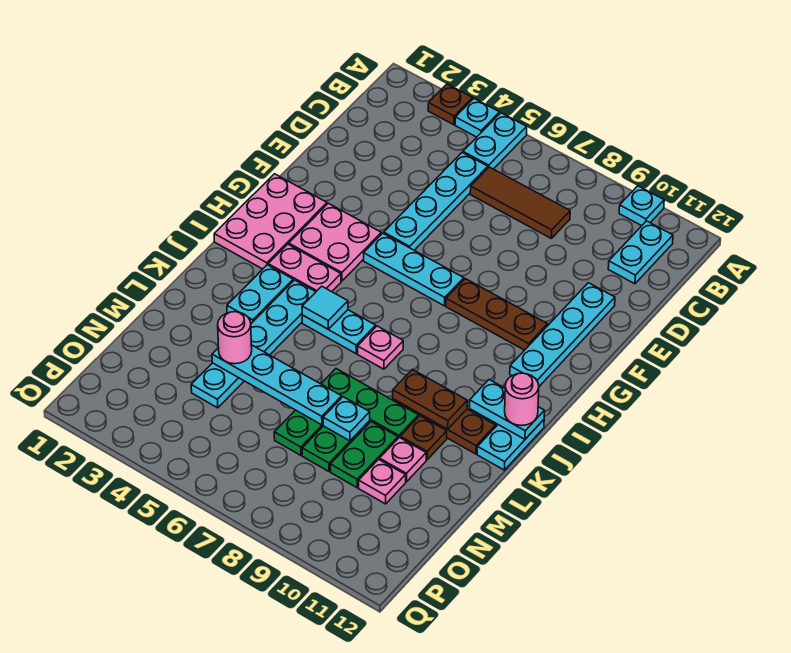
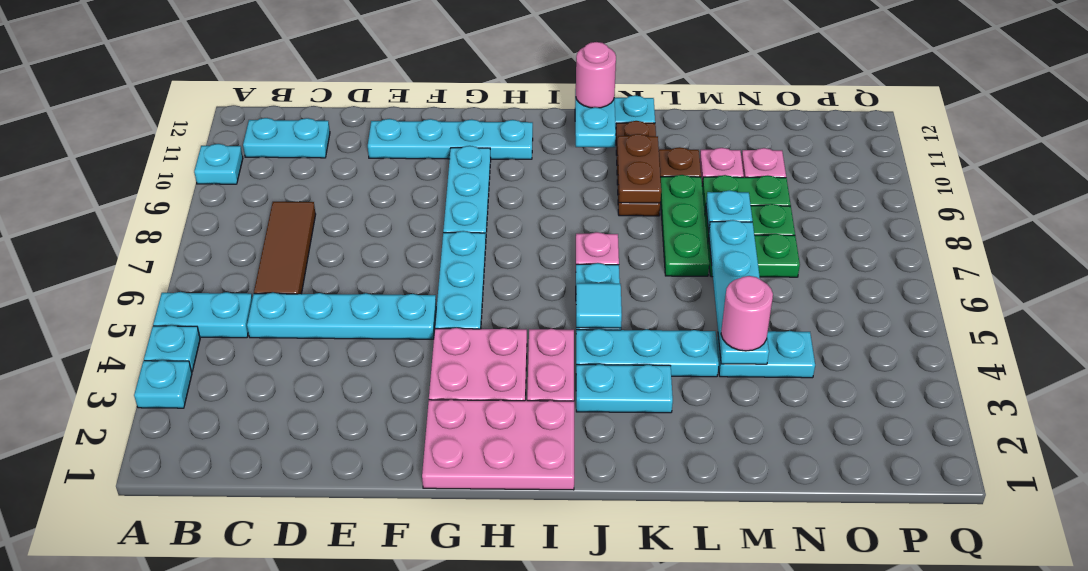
brown 1x1 plate [428,84,473,125] -> cyan 1x1 plate [134,360,192,408]
brown 1x3 plate [446,279,548,350] -> cyan 1x3 plate [443,146,491,239]

